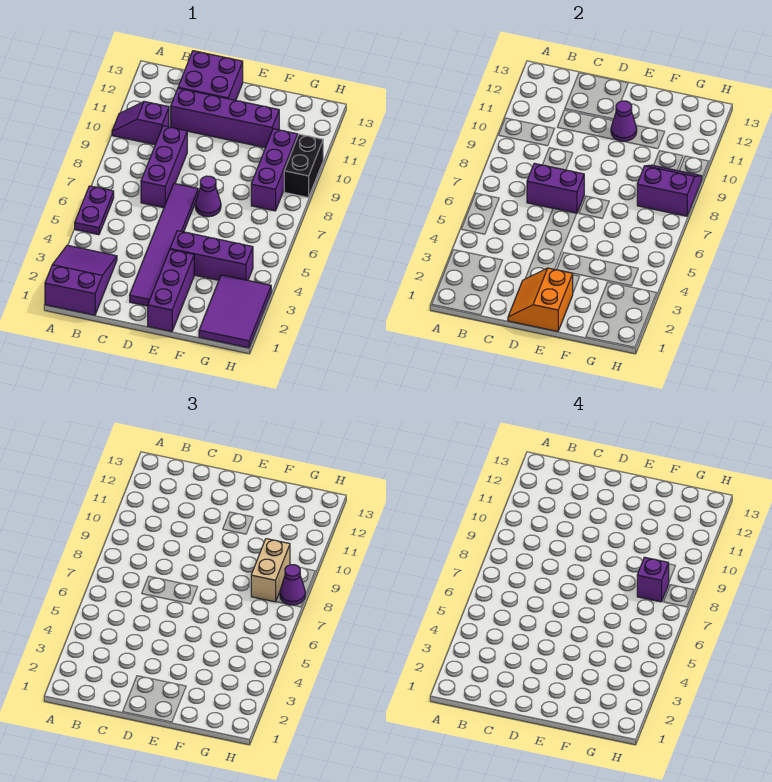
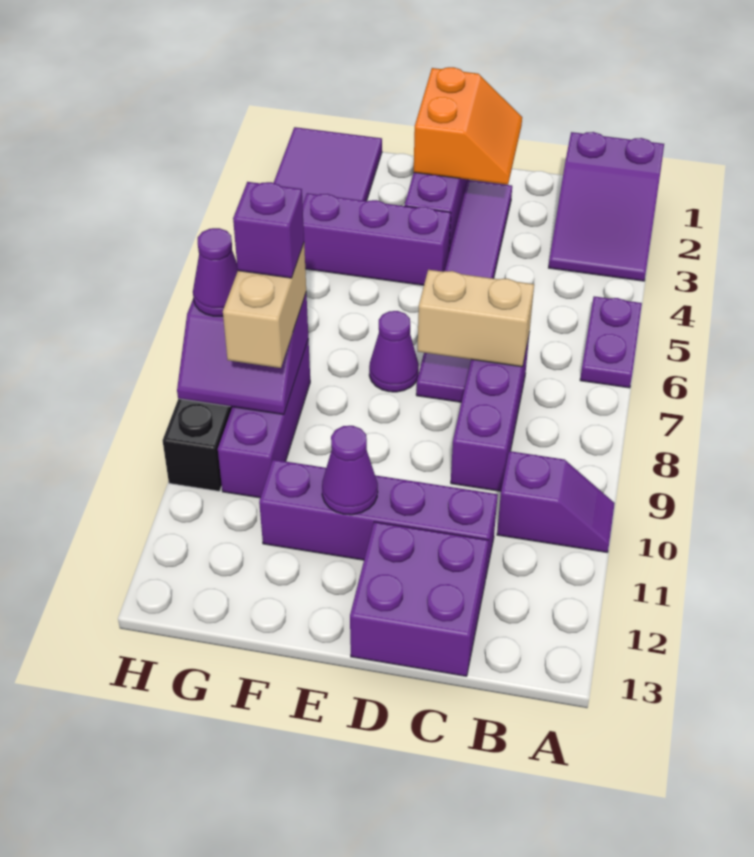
purple 1x2 brick [527,163,584,213] -> tan 1x2 brick [418,270,534,367]

